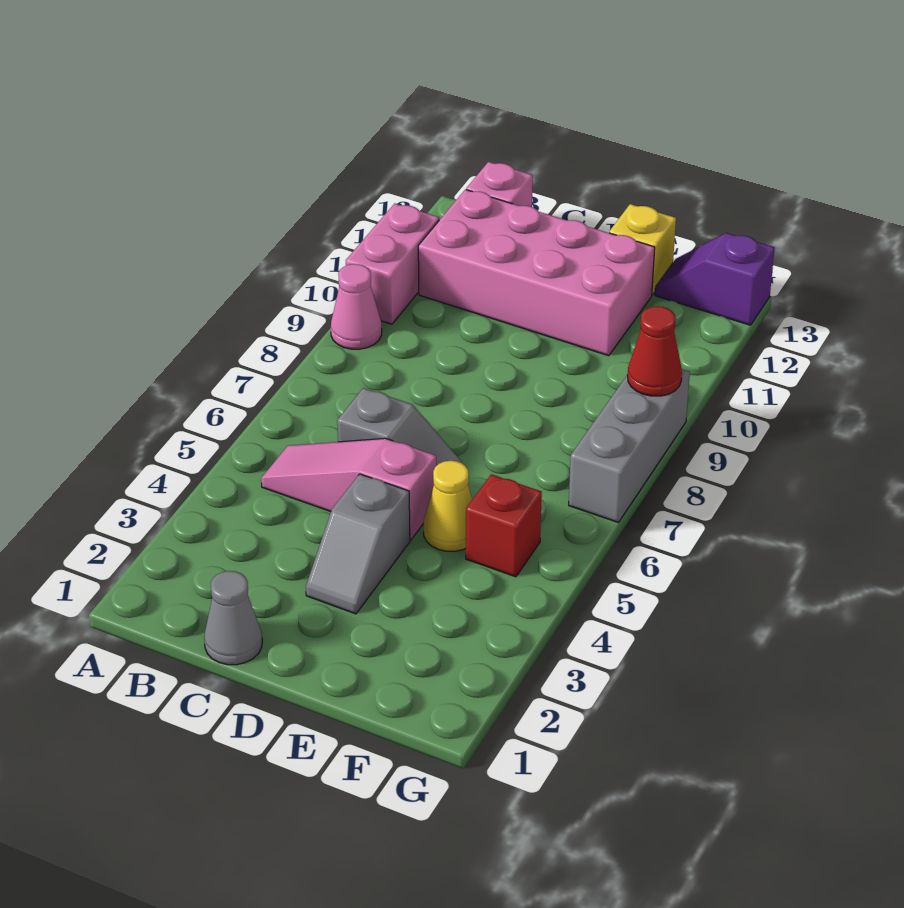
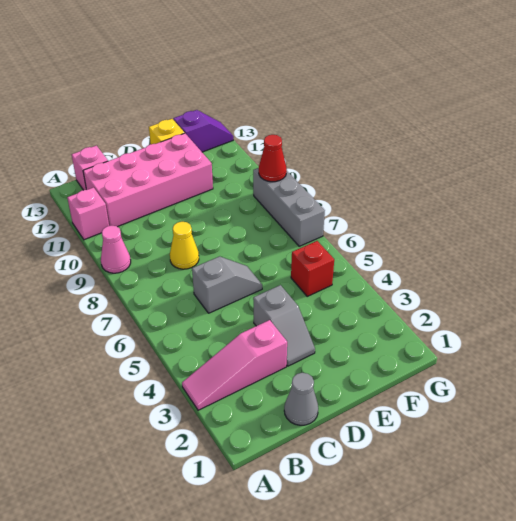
pink 1x2 brick [346,203,439,324] -> pink 1x1 brick [67,188,109,240]
pink 1x3 slope [261,438,436,540] -> pink 1x3 slope moved to [182,320,287,410]
yellow 1x1 cone [424,461,472,551] -> yellow 1x1 cone moved to [170,222,199,269]
purple 1x2 slope [655,233,775,325] -> purple 1x2 slope turned to [173,110,233,152]

